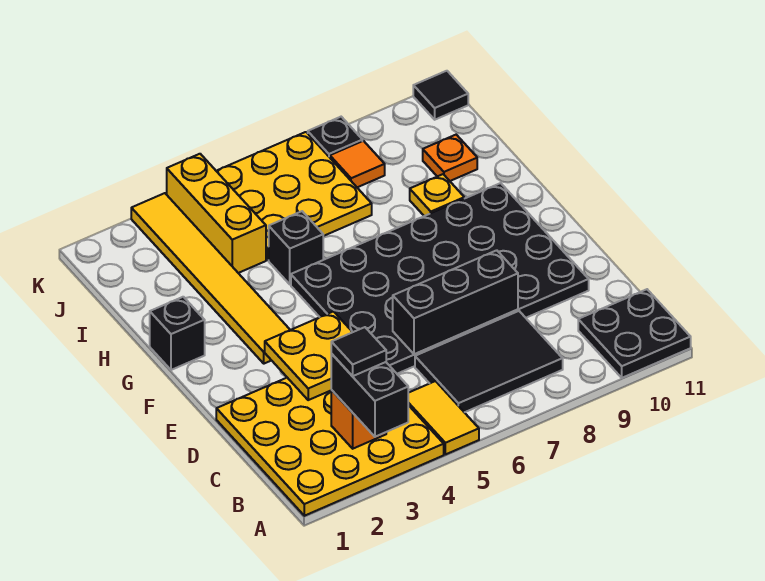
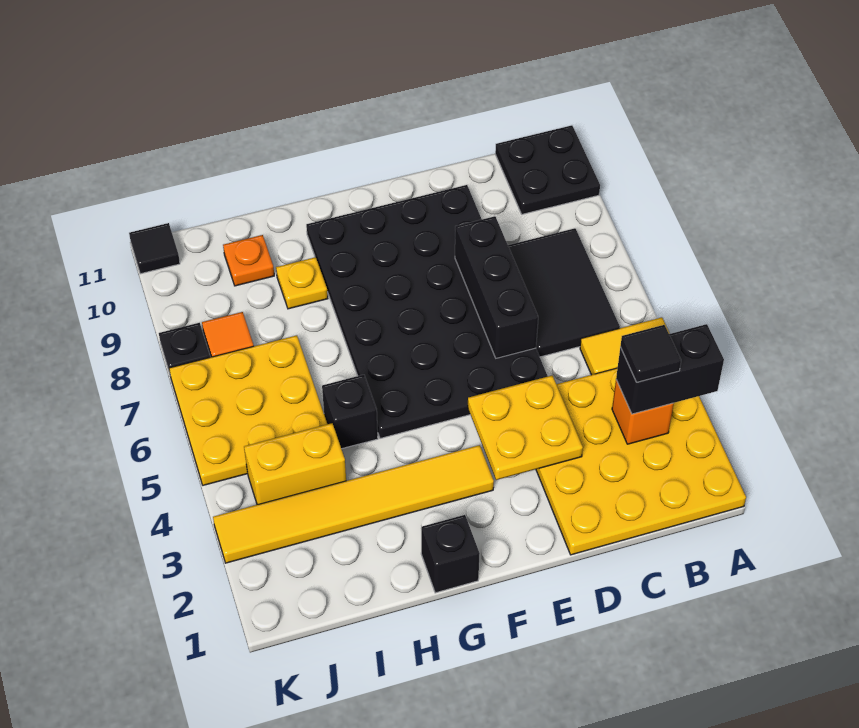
yellow 1x3 brick [167,154,266,273] -> yellow 1x2 brick [244,423,346,505]

